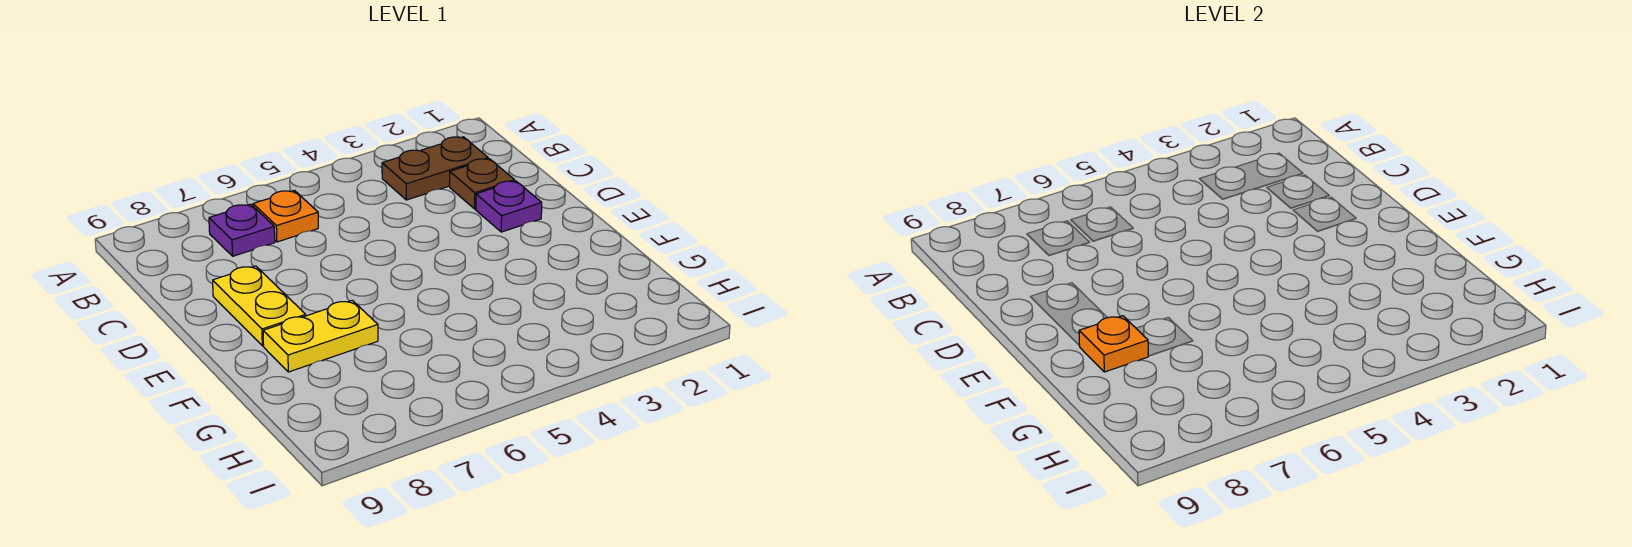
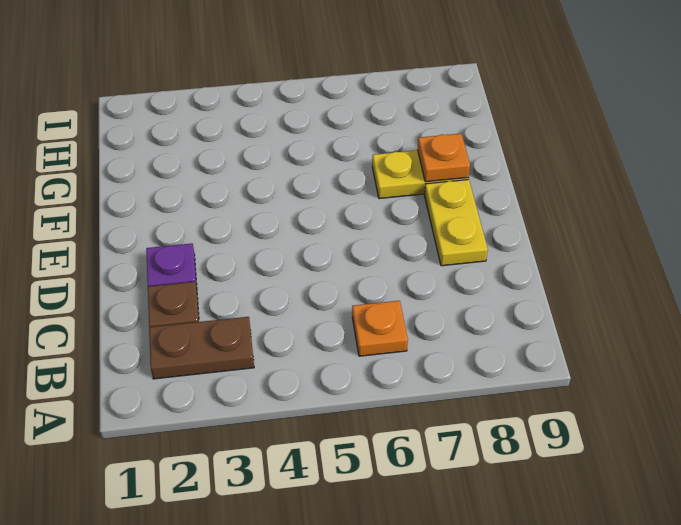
purple 1x1 plate [209,204,275,256] -> none

